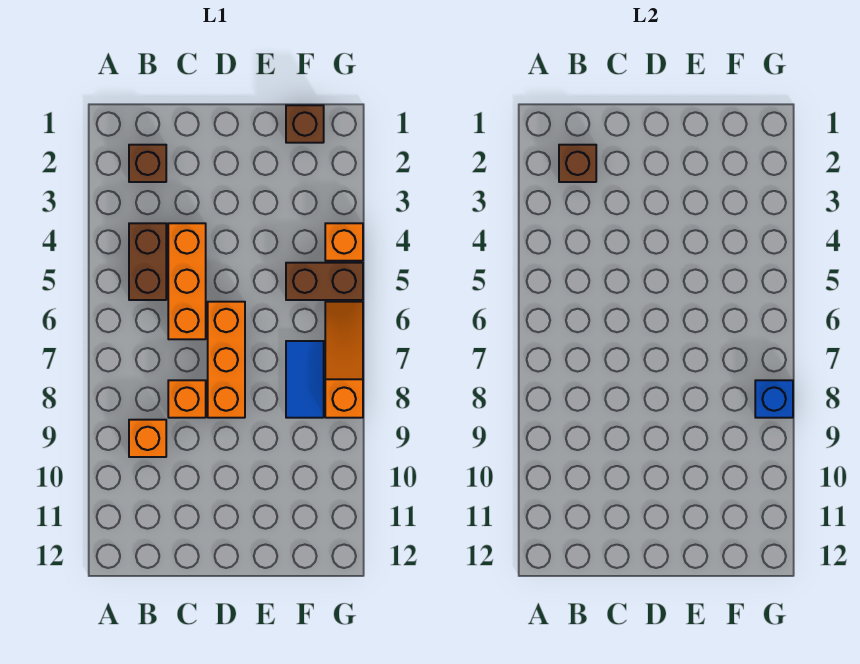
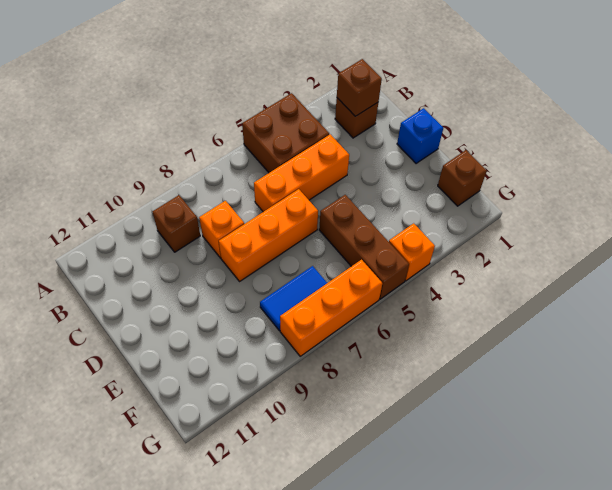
brown 1x2 brick [129,223,166,300] -> brown 2x2 brick [242,93,329,173]
orange 1x1 brick [129,420,166,457] -> brown 1x1 brick [152,195,200,252]
brown 1x2 brick [286,263,363,300] -> brown 1x3 brick [319,195,409,299]
orange 1x3 slope [325,302,363,418] -> orange 1x3 brick [280,260,382,356]
blue 1x1 brick [755,380,793,418] -> blue 1x1 brick moved to [397,108,443,164]

